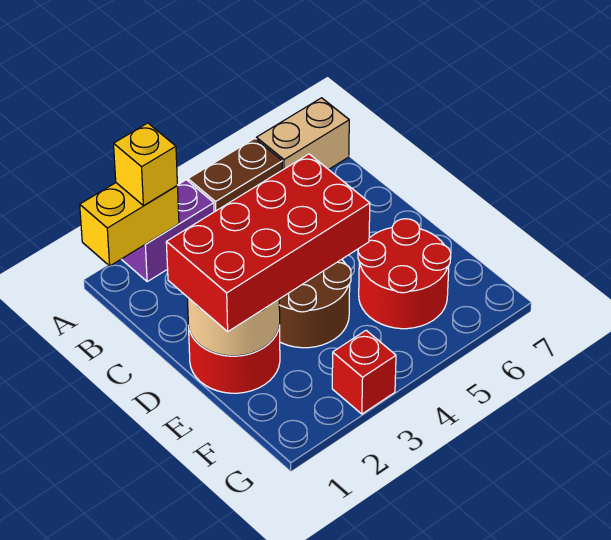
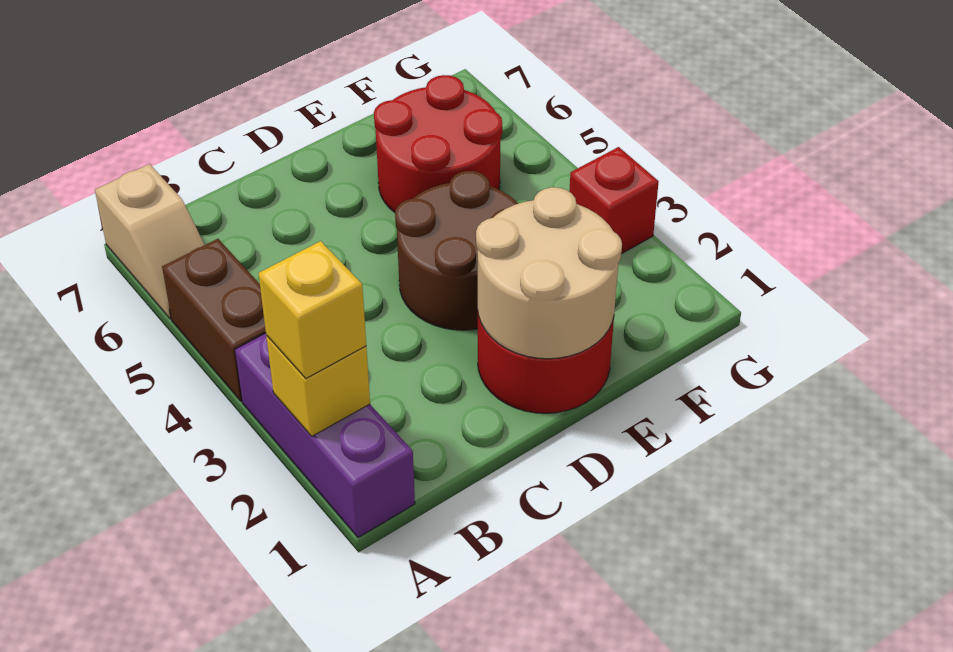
yellow 1x2 brick [80,183,179,266] -> yellow 1x1 brick [266,336,370,436]
purple 1x2 brick [122,180,214,281] -> purple 1x3 brick [235,333,415,537]
tan 1x2 brick [256,98,349,170] -> tan 1x2 slope [95,164,205,319]
red 2x4 brick [166,154,370,331] -> none

